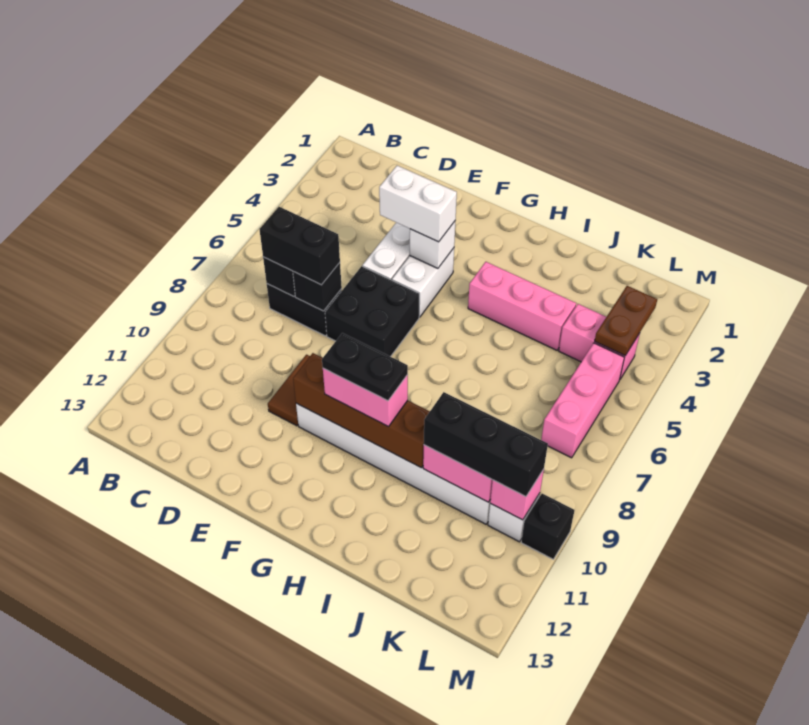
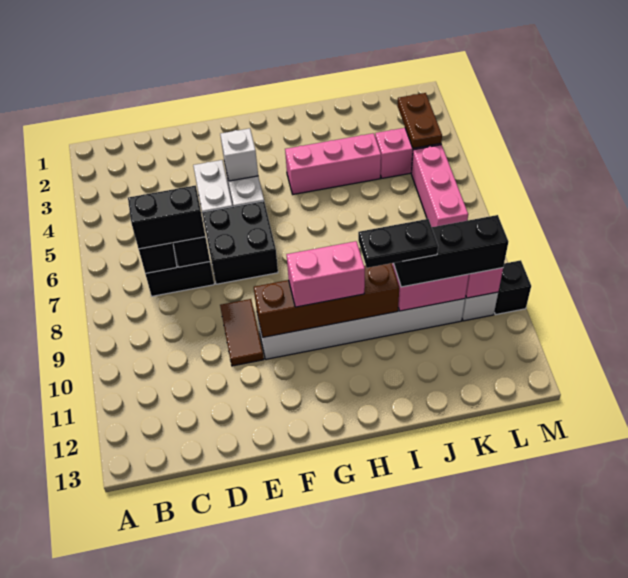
white 1x2 brick [379,166,457,242] -> none
black 1x2 plate [322,333,408,401] -> black 1x2 plate moved to [358,219,438,268]

